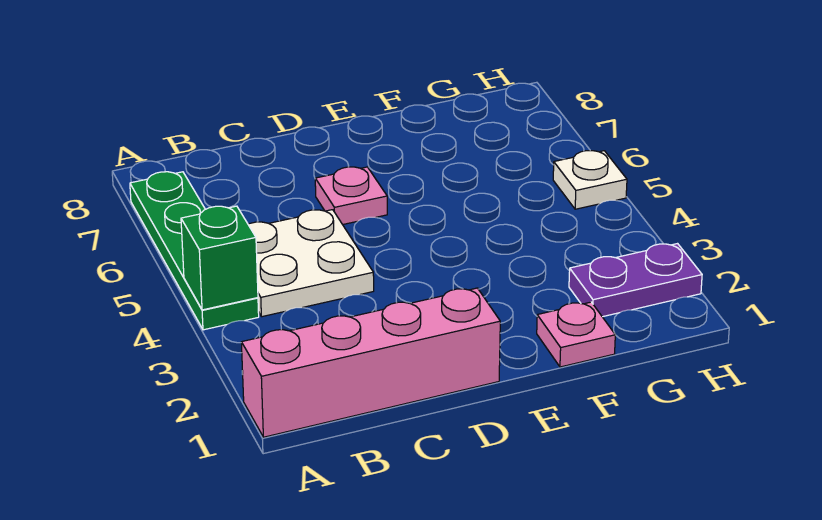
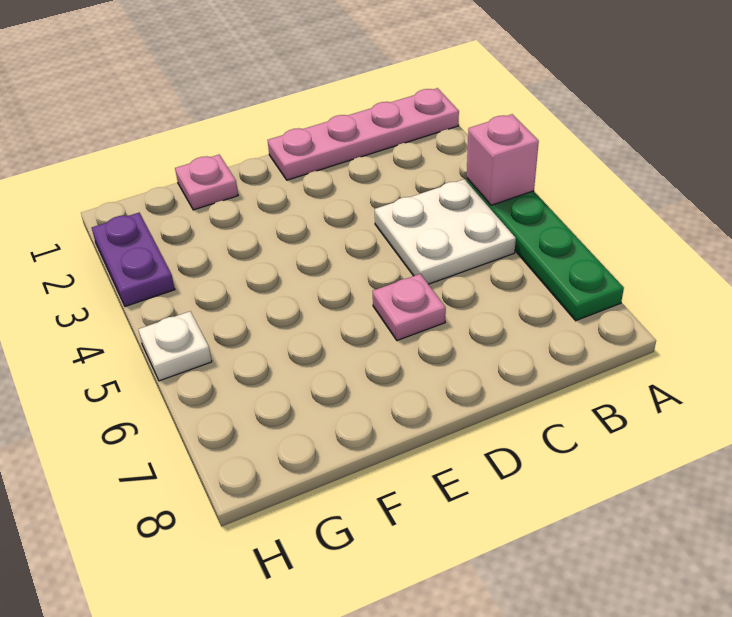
pink 1x4 brick [241,288,500,437] -> pink 1x4 plate [268,88,459,180]
green 1x1 brick [181,206,258,310] -> pink 1x1 brick [467,114,539,205]
purple 1x2 plate [569,244,702,317] -> purple 1x2 plate turned to [92,213,175,306]

